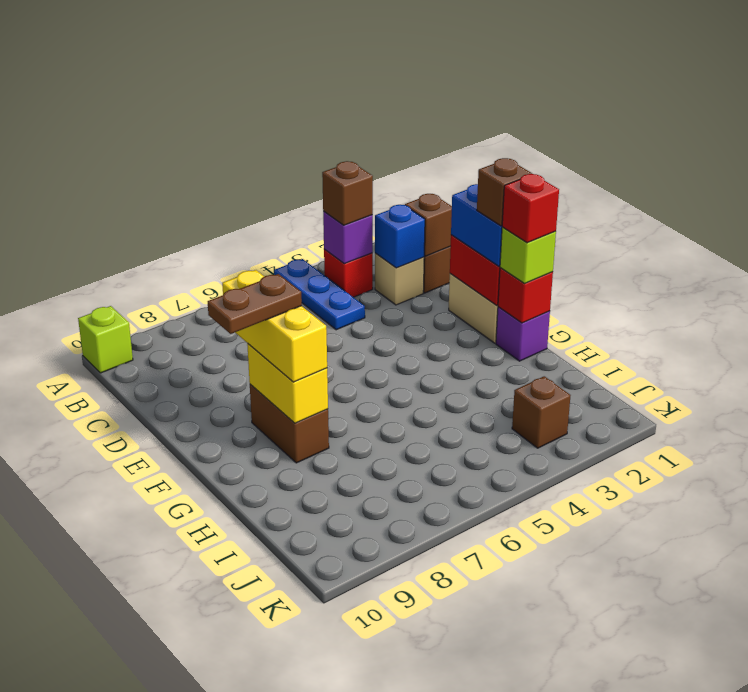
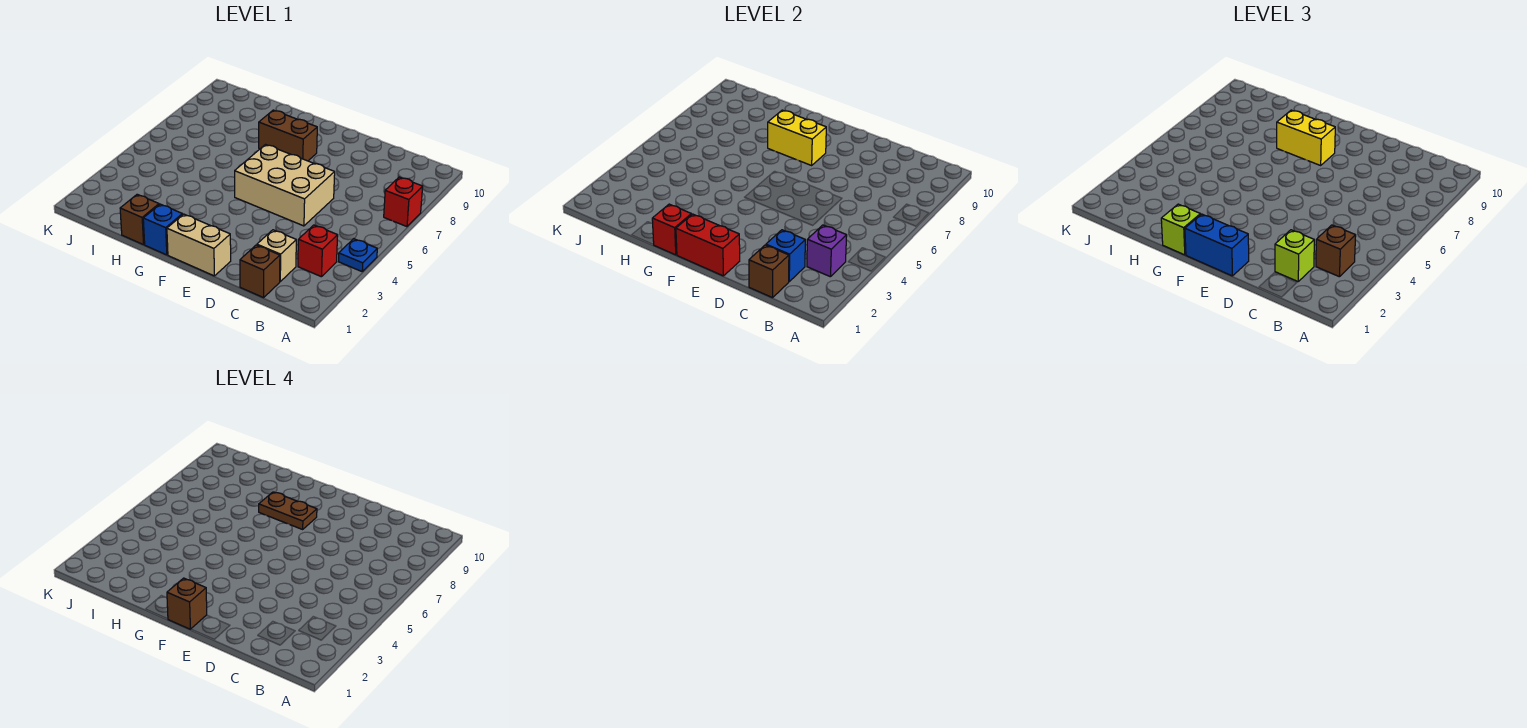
blue 1x3 plate [274,259,365,330] -> blue 1x1 plate [339,239,377,271]
lime 1x1 brick [78,306,133,373] -> lime 1x1 brick moved to [1275,230,1314,281]
none -> tan 2x3 brick [235,145,335,226]
yellow 1x3 brick [222,270,327,382] -> yellow 1x2 brick [1277,110,1335,165]
brown 1x2 plate [208,274,302,334] -> brown 1x2 plate turned to [259,492,317,529]
purple 1x1 brick [496,307,550,361] -> blue 1x1 brick [143,204,182,255]
red 1x1 brick [502,174,559,243] -> red 1x1 brick moved to [384,177,423,227]
brown 1x1 brick [512,376,571,448] -> brown 1x1 brick moved to [120,194,159,245]

